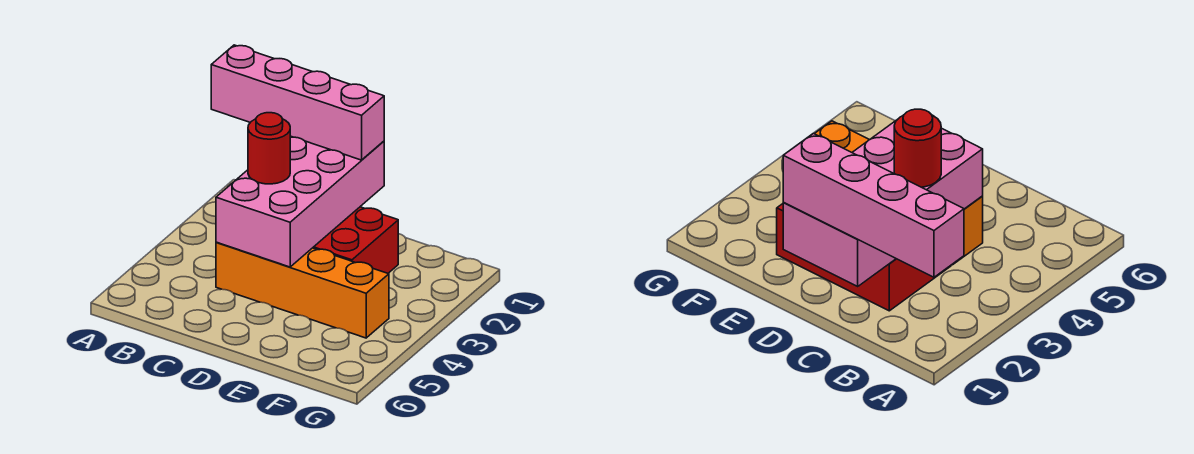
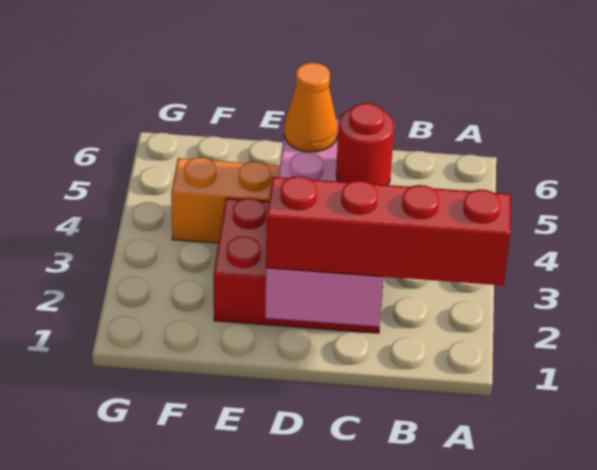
pink 1x4 brick [211,45,384,160] -> red 1x4 brick [266,176,511,285]
none -> orange 1x1 cone [284,63,338,152]

